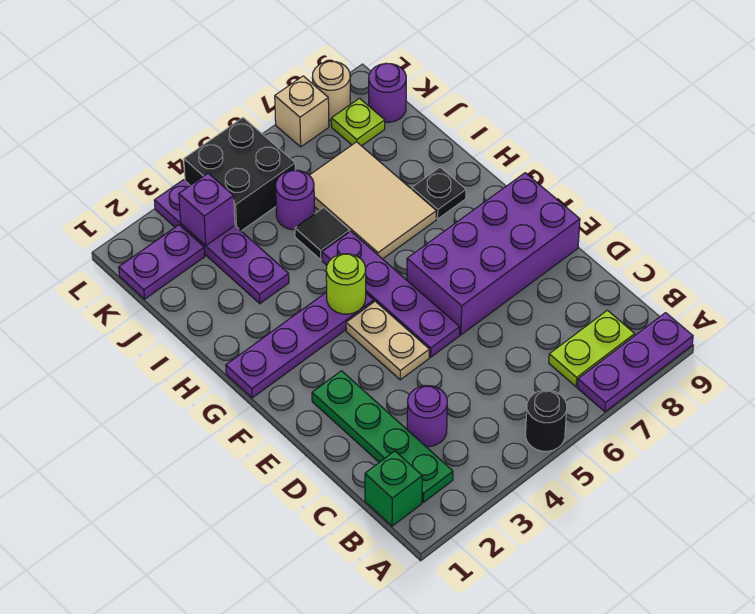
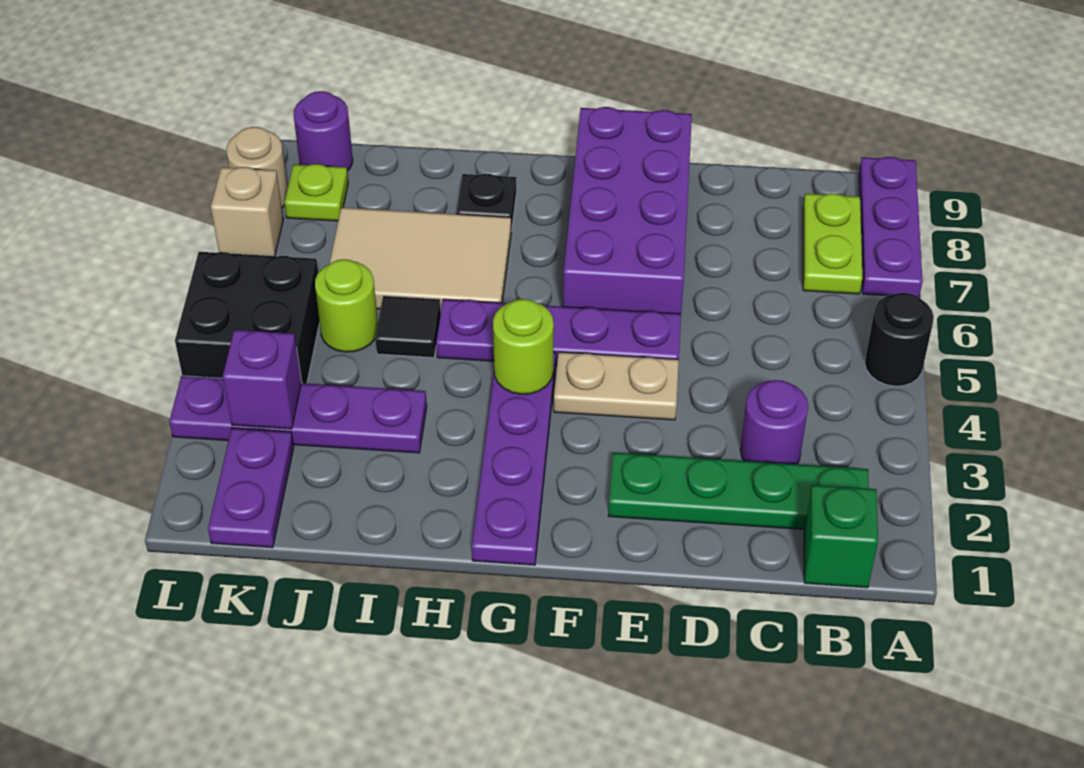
purple 1x1 round brick [276,170,315,230] -> lime 1x1 round brick [315,259,378,352]

